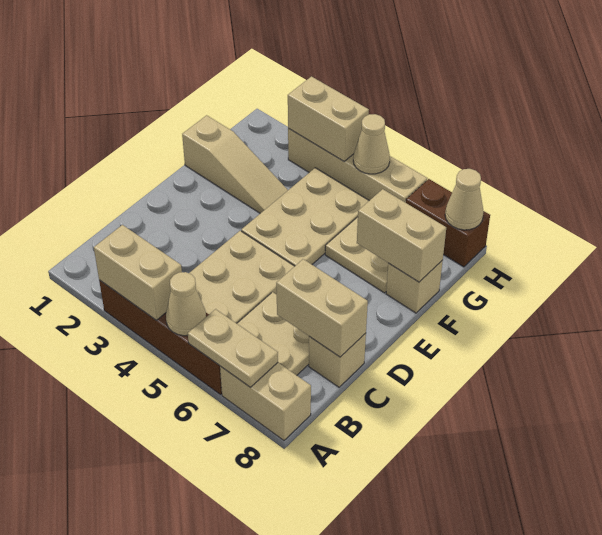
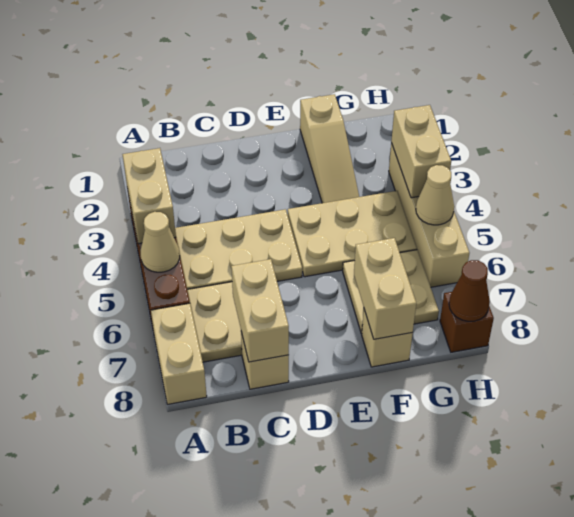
tan 1x2 plate [188,309,278,388] -> none
brown 1x2 brick [406,179,490,267] -> brown 1x1 brick [440,292,494,352]
tan 1x1 cone [445,169,484,230] -> brown 1x1 cone [449,260,490,321]

